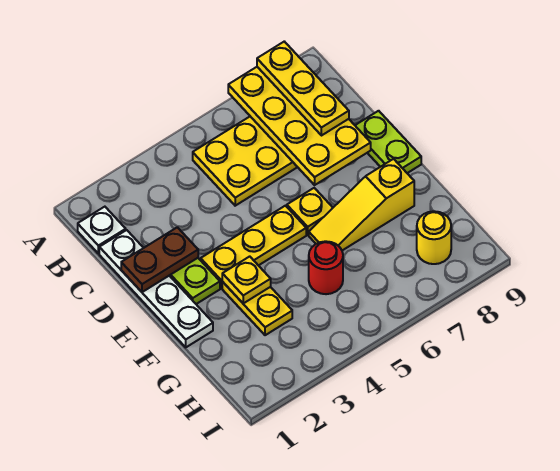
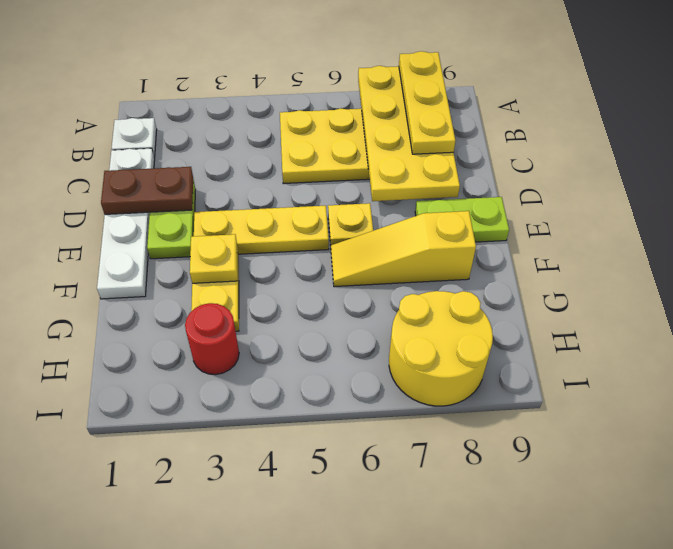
lime 1x2 plate [355,111,421,173] -> lime 1x2 plate turned to [415,197,509,242]
red 1x1 round brick [309,241,343,294] -> red 1x1 round brick moved to [185,303,239,375]
yellow 1x1 round brick [417,211,451,264] -> yellow 2x2 round brick [389,291,493,406]

